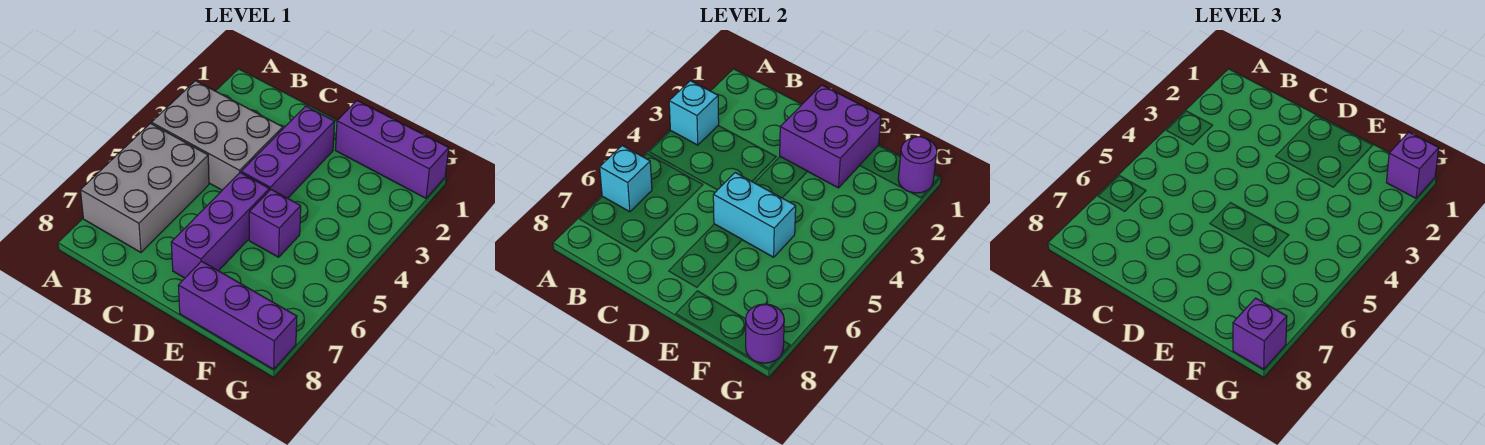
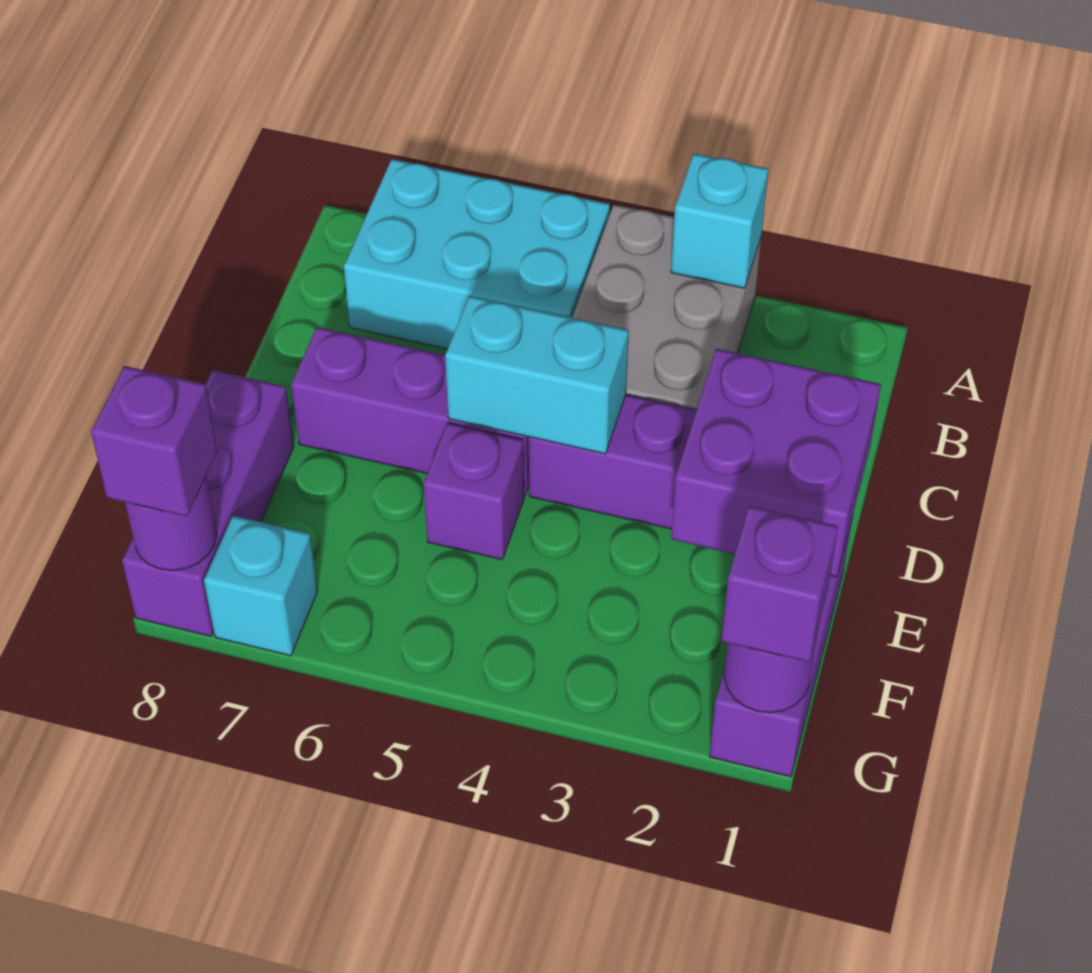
grey 2x3 brick [80,123,209,252] -> cyan 2x3 brick [344,159,610,349]
cyan 1x1 brick [600,146,652,212] -> cyan 1x1 brick moved to [204,516,318,656]
cyan 1x2 brick [713,173,796,257] -> cyan 1x2 brick turned to [445,296,629,454]

